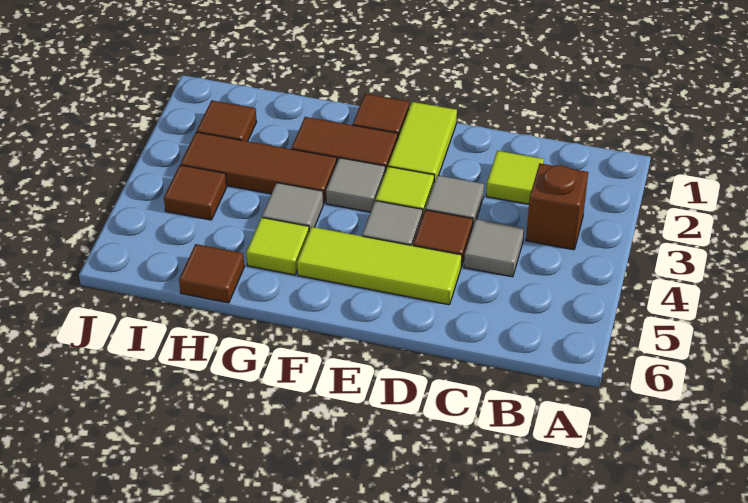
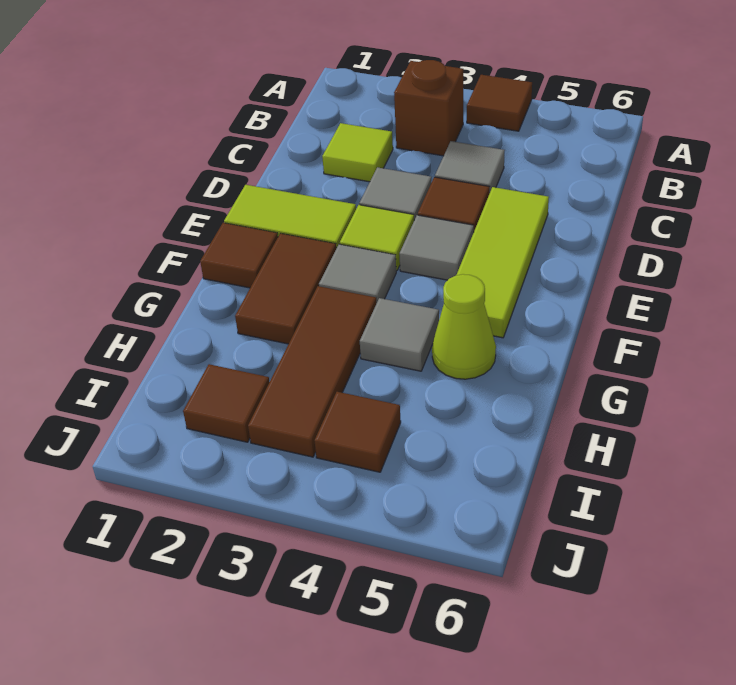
lime 1x1 tile [246,217,309,275] -> lime 1x1 cone [432,274,496,379]
brown 1x1 tile [179,244,244,303] -> brown 1x1 tile moved to [467,75,532,131]

